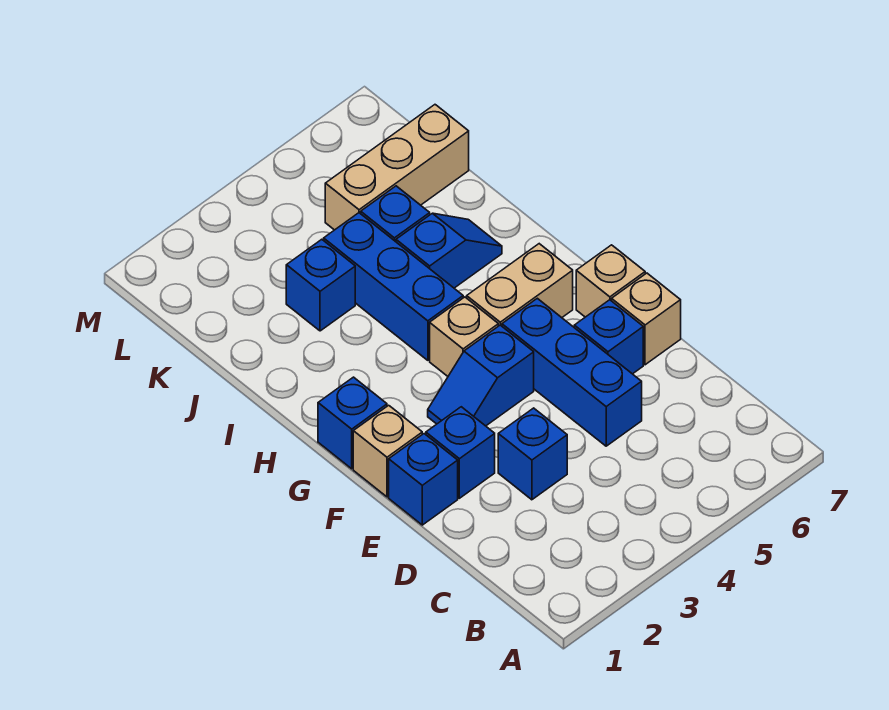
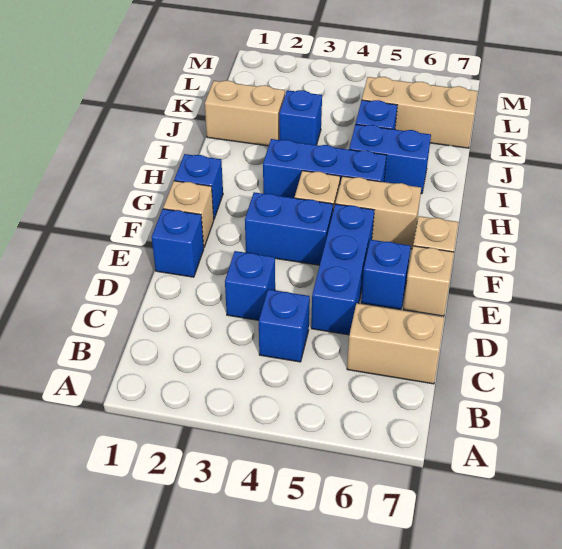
none -> tan 1x2 brick [347,303,444,384]
blue 1x1 brick [426,407,495,498] -> blue 1x1 brick moved to [259,289,310,362]
blue 1x2 slope [428,325,534,426] -> blue 1x2 brick [245,192,333,265]
blue 1x3 brick [324,213,463,360] -> blue 1x3 brick turned to [263,139,386,198]
blue 1x2 slope [396,213,502,288] -> blue 1x2 brick [349,124,431,194]
none -> tan 1x2 brick [205,81,285,146]

